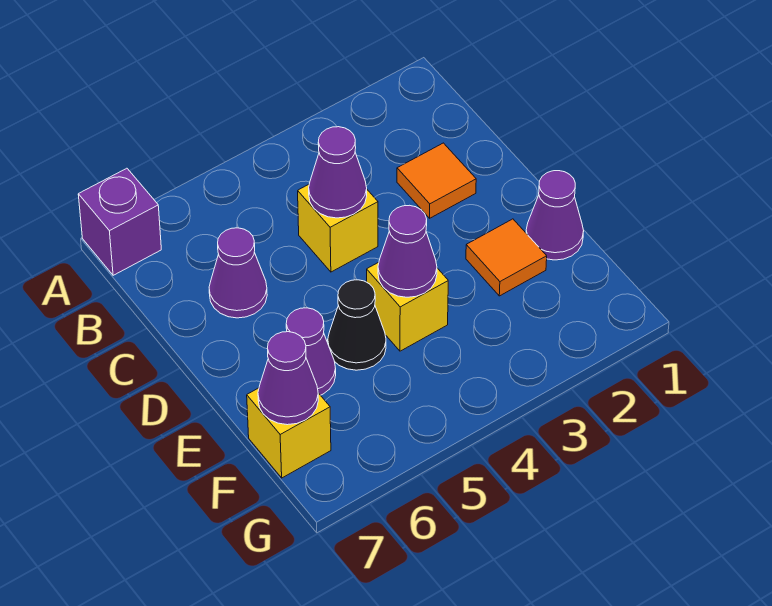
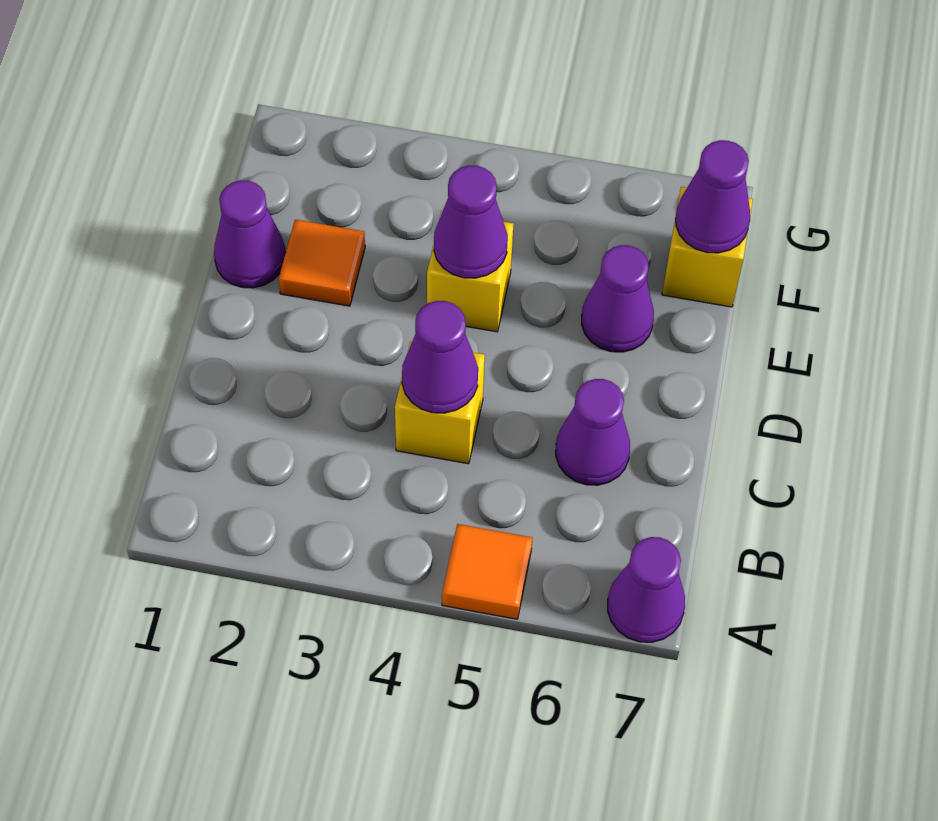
purple 1x1 brick [78,168,161,275] -> purple 1x1 cone [608,537,685,642]
orange 1x1 tile [397,143,476,218] -> orange 1x1 tile moved to [442,524,532,619]
black 1x1 cone [328,280,386,370] -> none

